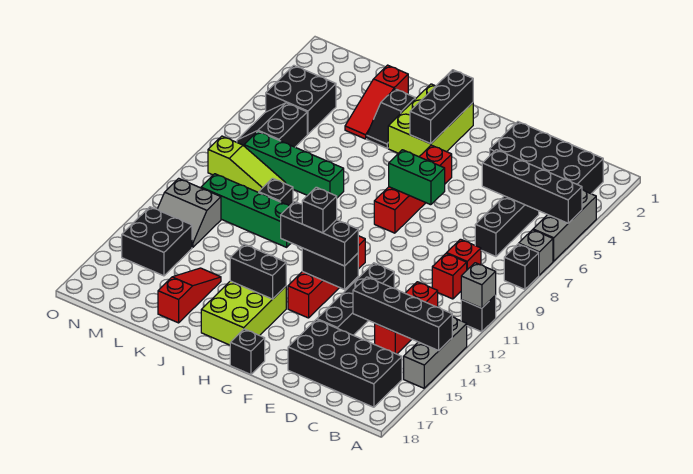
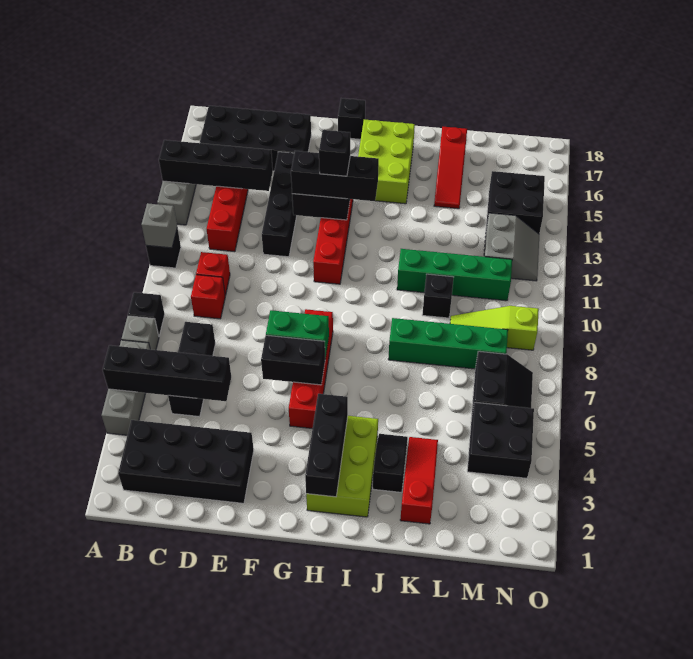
black 1x2 brick [230,244,286,299] -> black 1x2 brick moved to [261,335,325,385]
grey 2x2 slope [158,178,221,248] -> grey 2x2 slope turned to [484,213,539,281]

